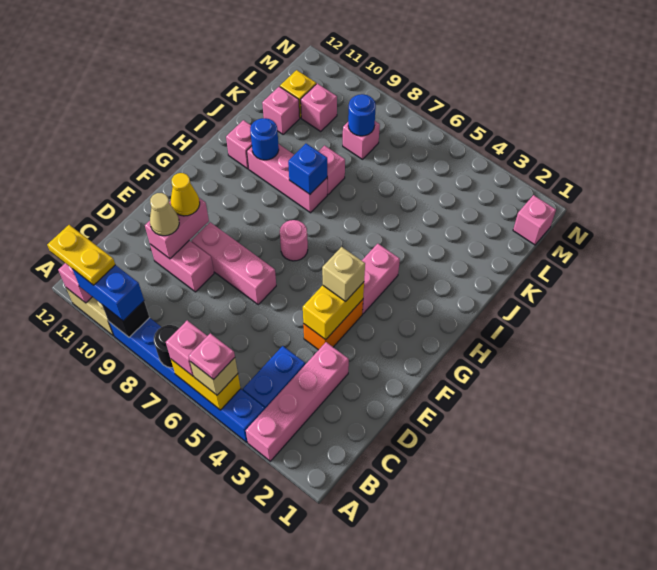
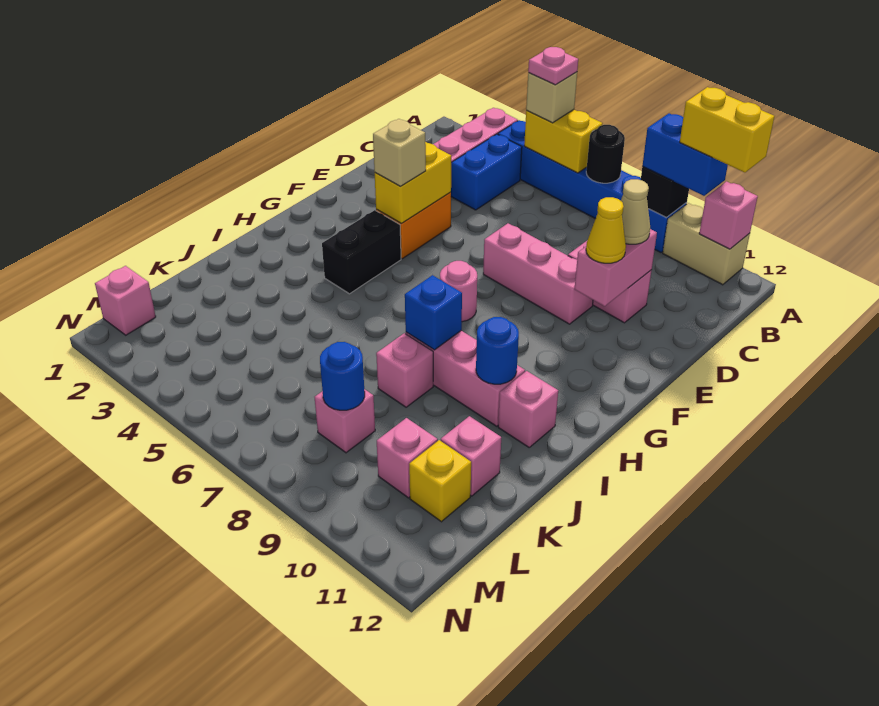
pink 1x1 brick [166,320,207,376] -> none
yellow 1x2 plate [47,225,115,285] -> yellow 1x2 brick [680,87,775,172]
pink 1x2 brick [362,244,400,314] -> black 1x2 brick [322,210,401,294]

